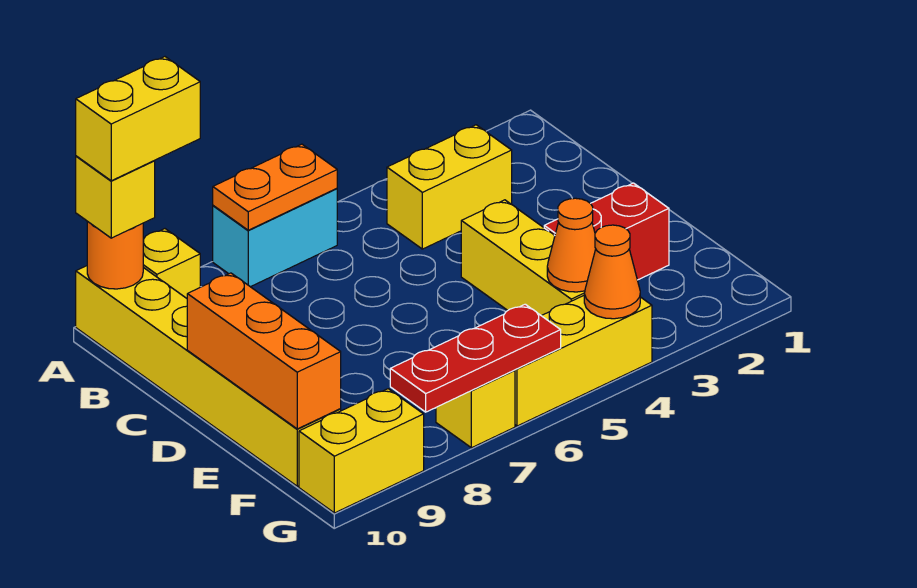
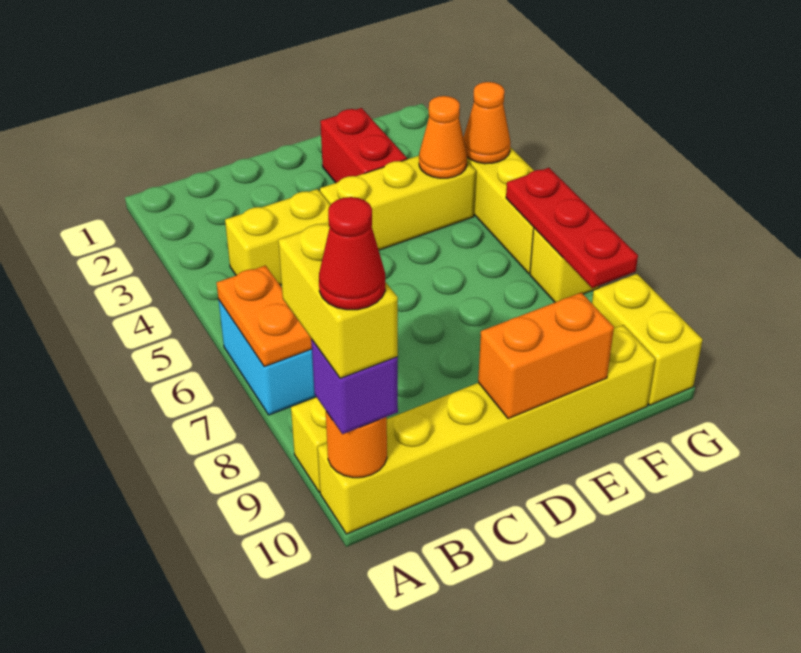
yellow 1x1 brick [76,156,155,238] -> purple 1x1 brick [311,339,398,434]
none -> red 1x1 cone [319,197,385,310]
yellow 1x2 brick [387,125,512,249] -> yellow 1x2 brick turned to [225,189,330,285]
orange 1x3 brick [187,273,341,429] -> orange 1x2 brick [478,293,614,419]

